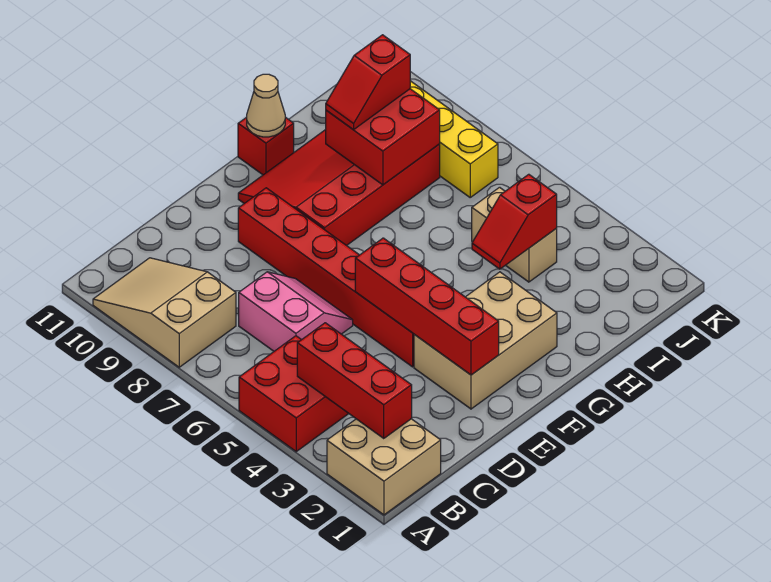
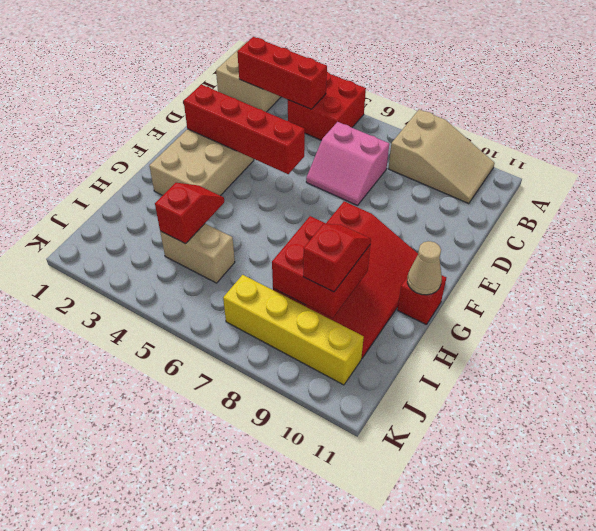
red 1x6 brick [238,188,414,367] -> none

